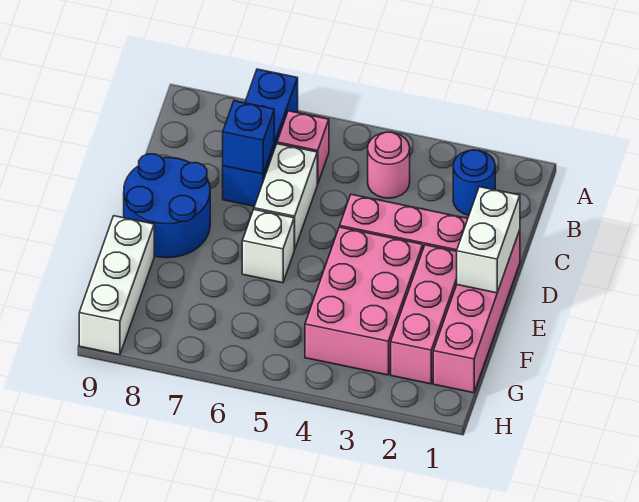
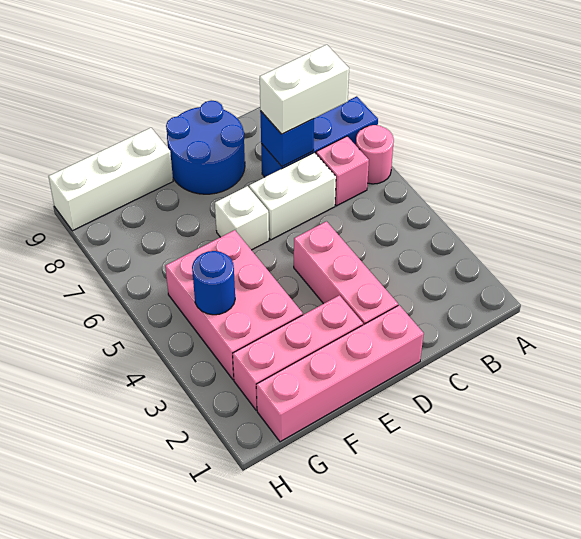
blue 1x1 round brick [453,150,495,215] -> blue 1x1 round brick moved to [192,251,235,315]
pink 1x1 round brick [368,132,410,198] -> pink 1x1 round brick moved to [356,125,394,184]
white 1x2 brick [457,187,520,293] -> white 1x2 brick moved to [260,45,349,134]
pink 2x3 brick [305,227,423,375] -> pink 2x3 brick turned to [165,230,303,380]

